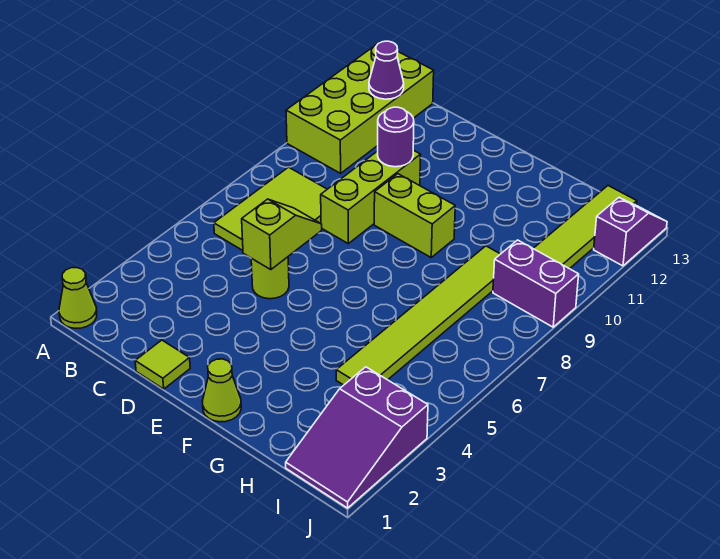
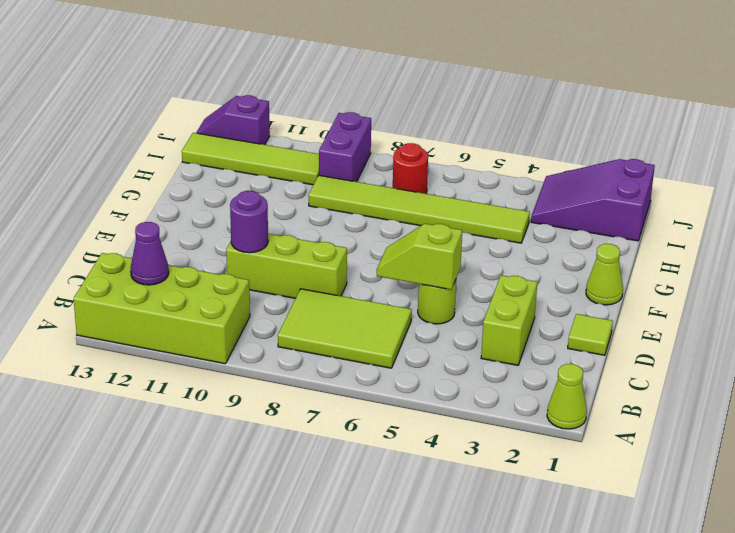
lime 1x2 brick [374,174,455,257] -> lime 1x2 brick moved to [481,275,537,365]
purple 2x3 slope [286,367,428,508] -> purple 2x3 slope turned to [531,159,655,241]
none -> red 1x1 round brick [393,143,428,194]

